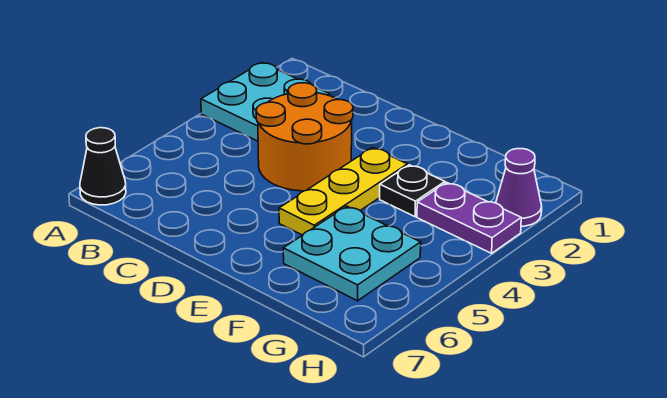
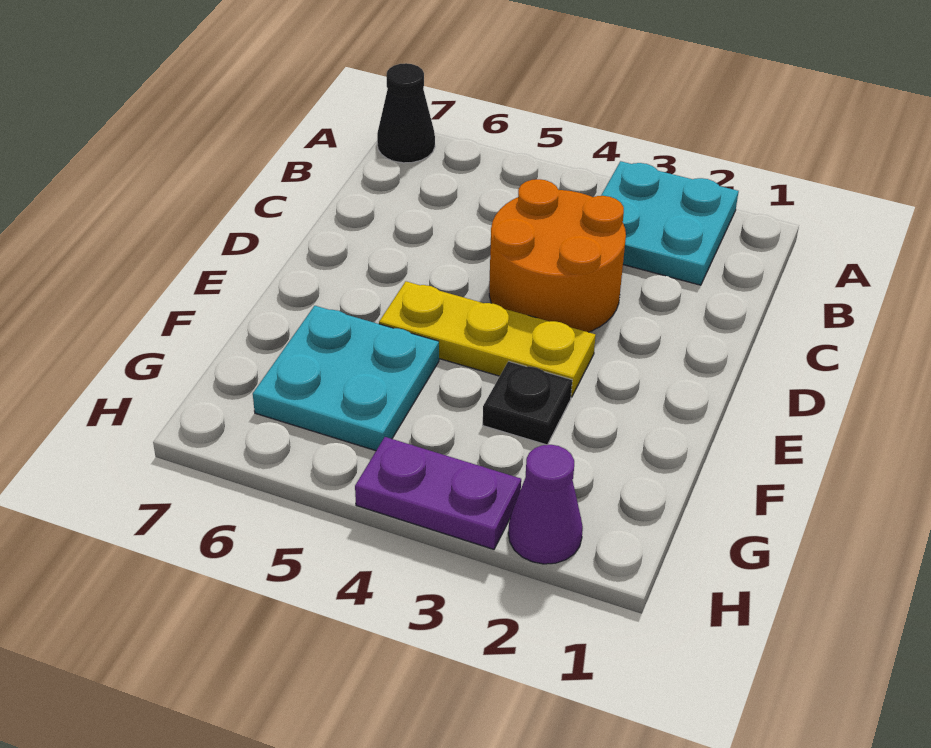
purple 1x2 plate [417,182,521,253] -> purple 1x2 plate turned to [355,437,521,549]

